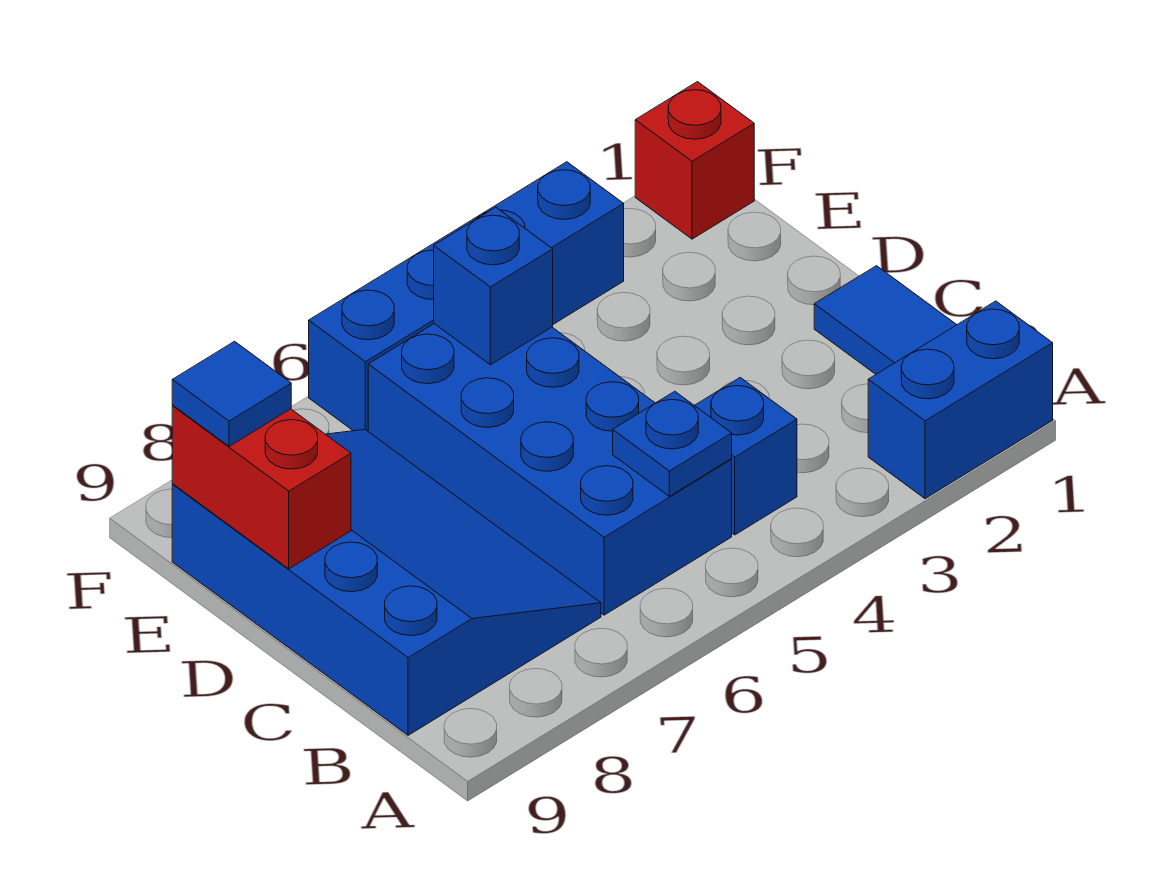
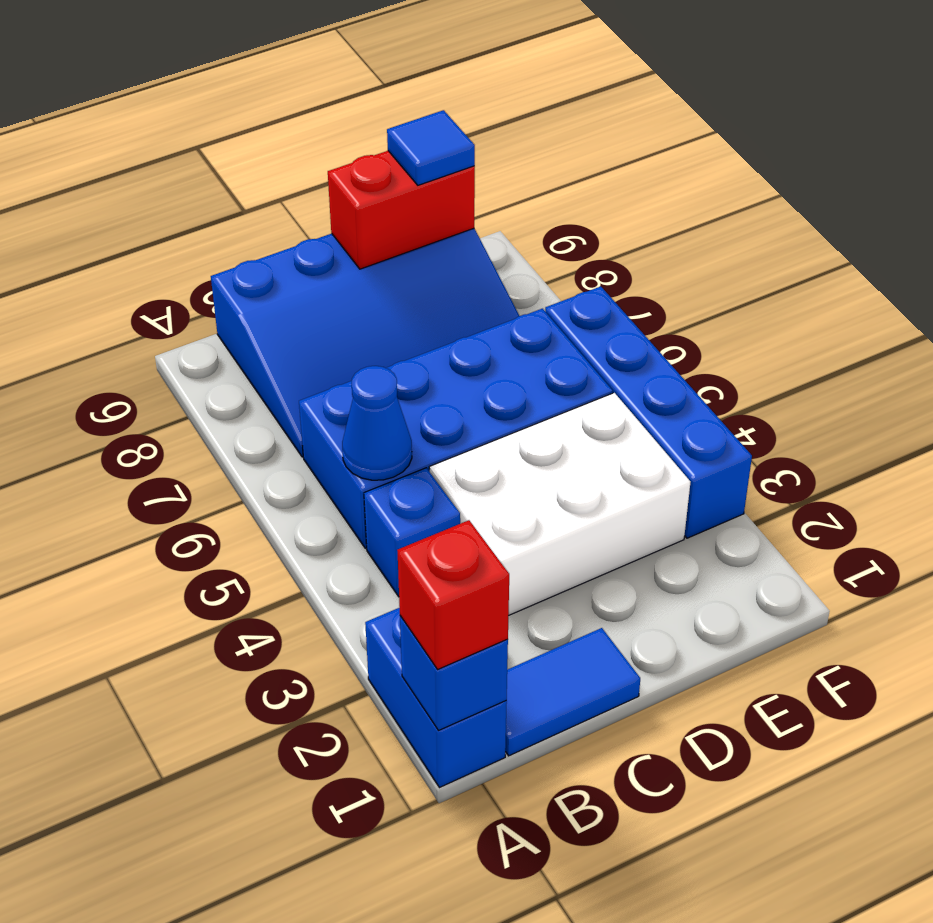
blue 1x1 plate [613,391,732,496] -> blue 1x1 cone [342,366,412,480]
none -> white 2x3 brick [429,393,690,616]
blue 1x1 brick [434,207,553,365] -> blue 1x1 brick moved to [400,616,508,731]
red 1x1 brick [635,82,754,239] -> red 1x1 brick moved to [397,520,509,669]

